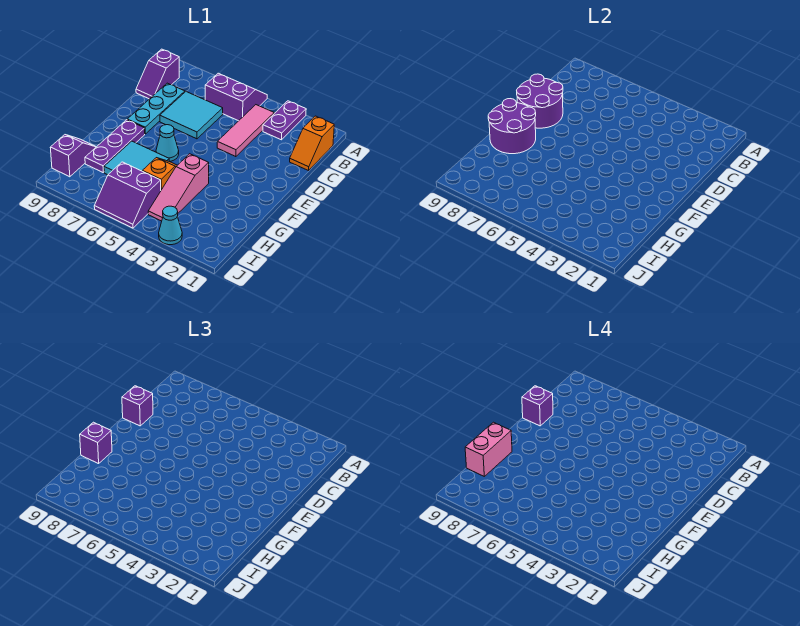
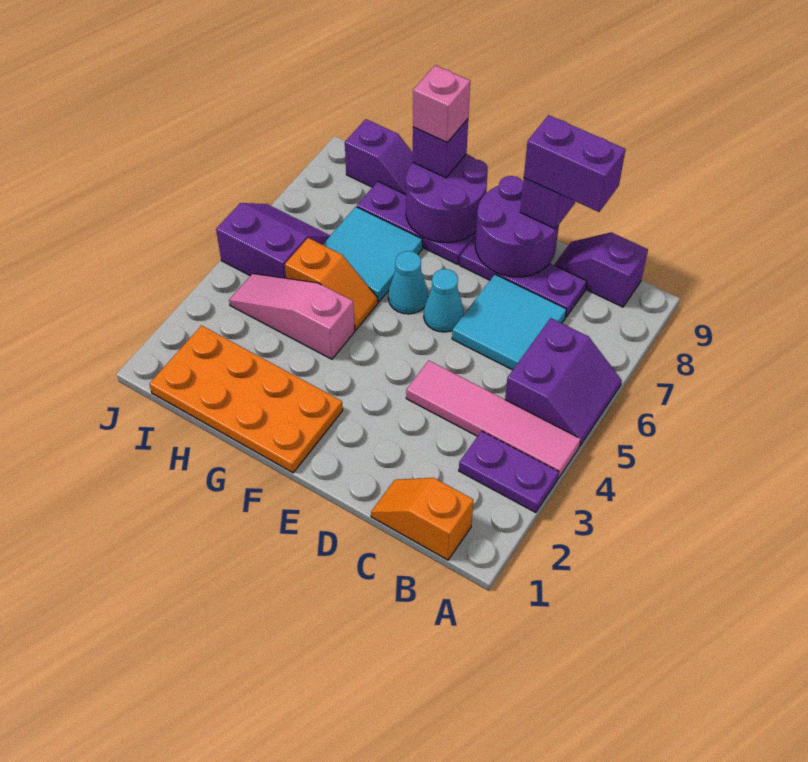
pink 1x3 tile [217,105,274,157] -> pink 1x4 tile [406,361,581,479]
cyan 1x3 plate [127,83,185,134] -> purple 1x3 plate [460,236,587,317]
purple 1x1 brick [522,386,553,426] -> purple 1x2 brick [524,115,626,212]
none -> orange 2x4 plate [149,326,343,473]
pink 1x2 brick [465,422,512,476] -> pink 1x1 brick [413,65,470,142]
purple 2x2 slope [94,162,161,228] -> purple 2x2 slope turned to [216,203,330,278]
cyan 1x1 cone [159,206,182,245] -> cyan 1x1 cone moved to [424,269,464,332]

